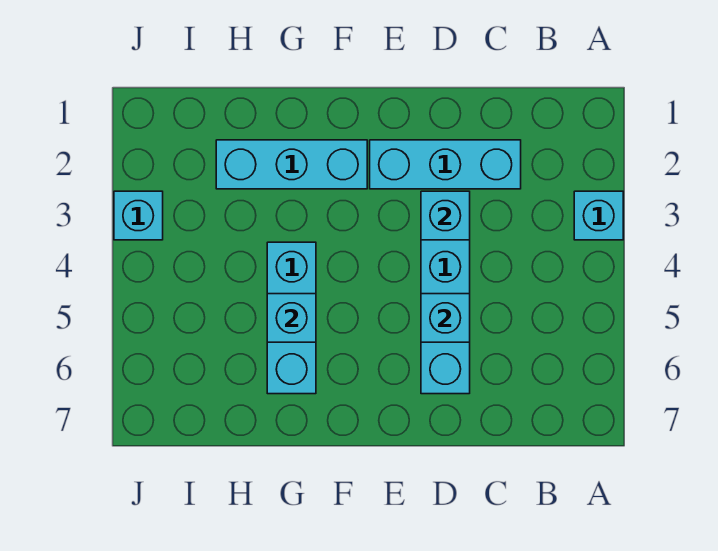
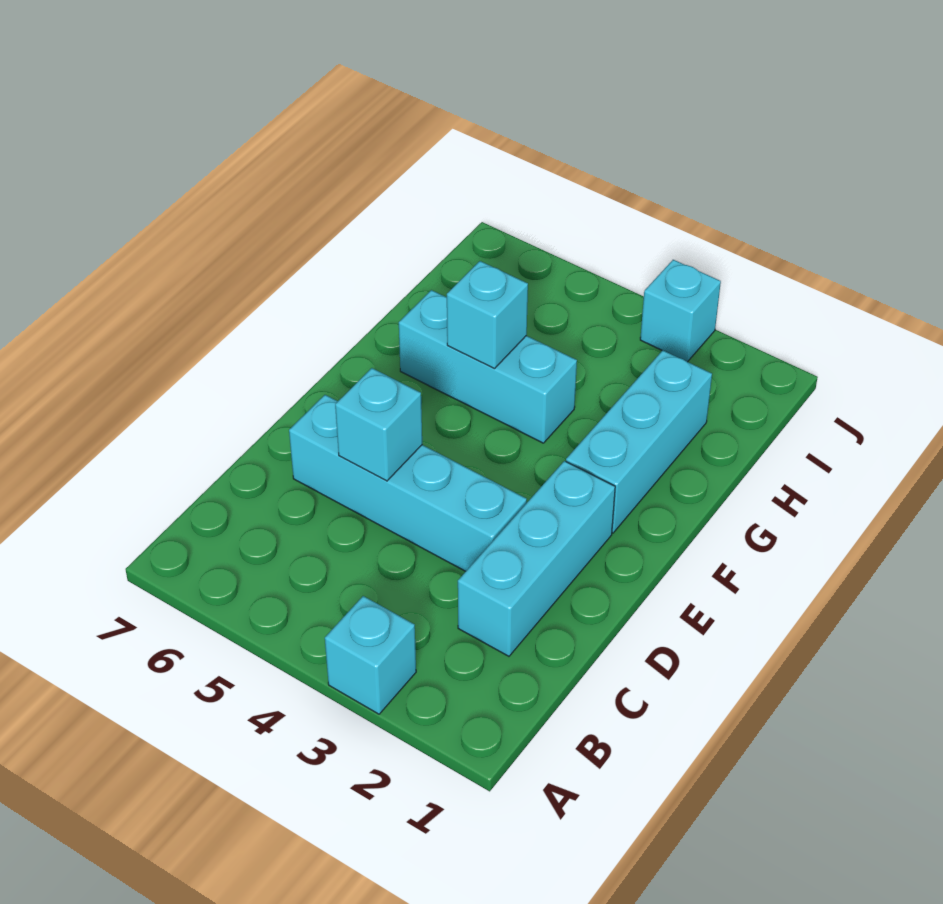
cyan 1x1 brick [421,191,470,240] -> none

